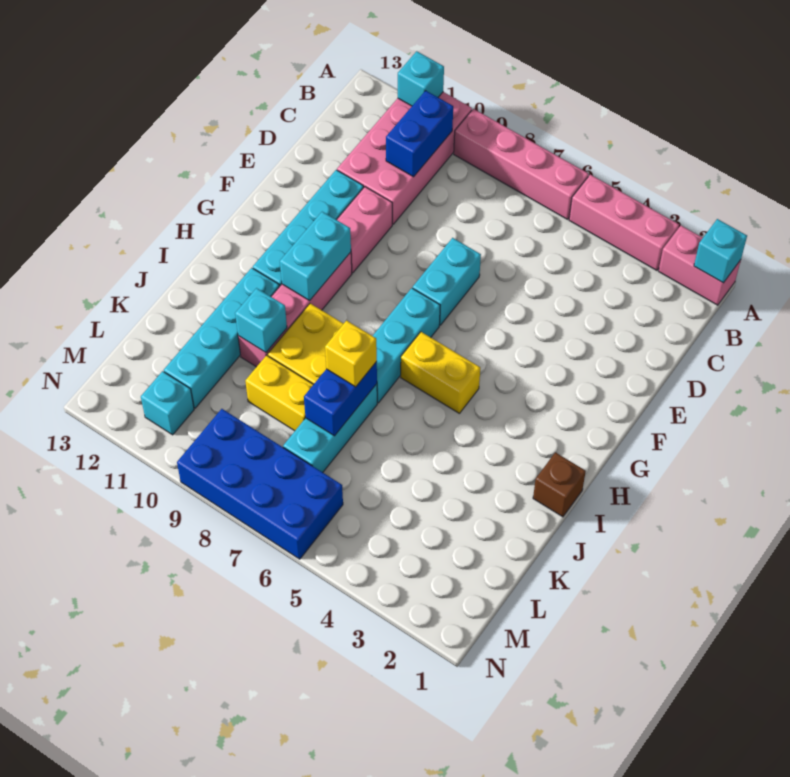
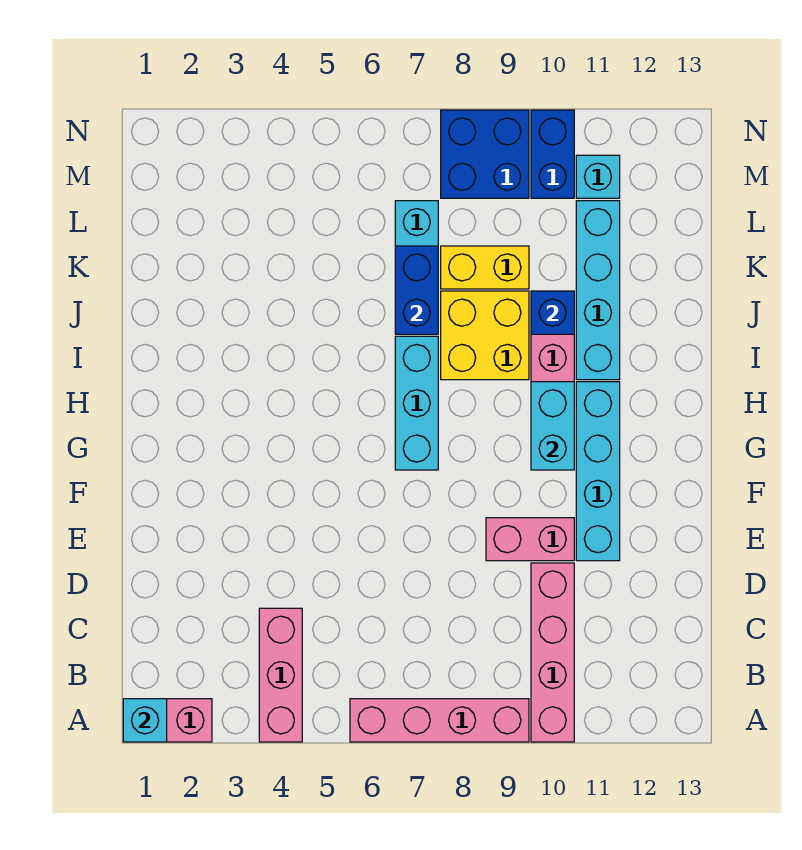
pink 1x3 brick [569,175,679,270] -> pink 1x3 brick turned to [259,608,302,742]
pink 2x4 brick [337,92,472,224] -> pink 1x4 brick [531,563,574,742]
cyan 1x1 brick [398,51,444,106] -> none
blue 1x2 brick [386,91,453,177] -> blue 1x2 brick moved to [531,110,574,198]
cyan 1x2 brick [413,238,481,325] -> none
pink 1x2 brick [337,187,392,273] -> pink 1x2 brick turned to [486,518,574,561]
yellow 1x2 brick [401,332,480,413] -> none
brown 1x1 brick [533,452,586,517] -> none
yellow 1x1 brick [325,321,377,387] -> none
cyan 1x1 brick [235,288,287,352] -> blue 1x1 brick [531,291,574,334]
blue 2x4 brick [177,409,343,559] -> blue 2x2 brick [441,110,529,198]

